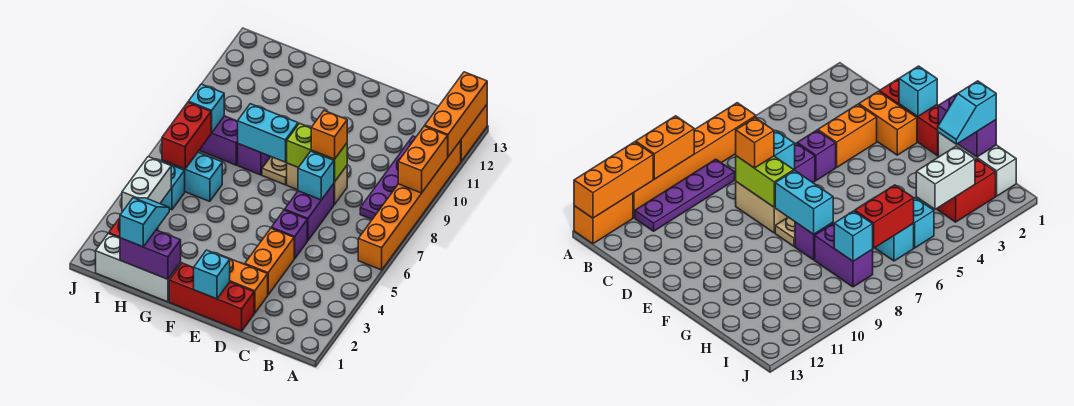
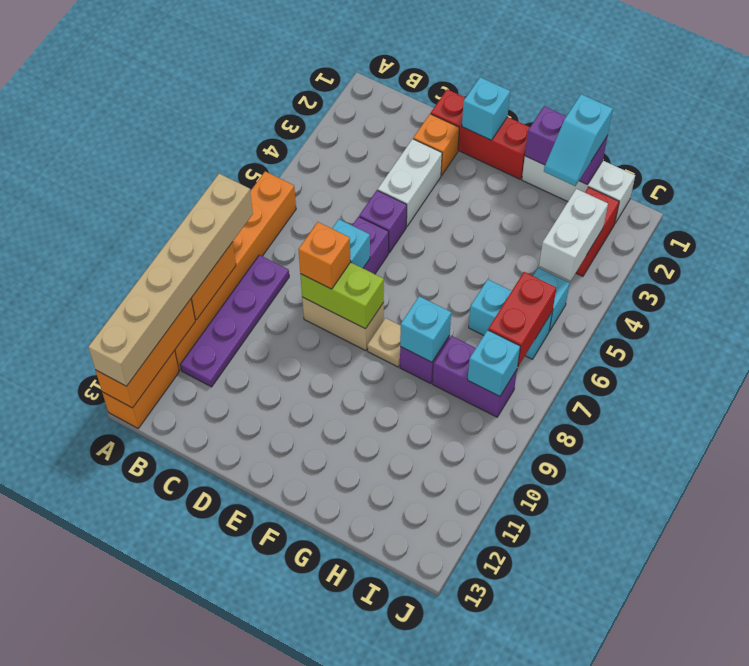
none -> tan 1x6 brick [88,174,253,386]
orange 1x2 brick [220,255,268,313] -> orange 1x1 brick [413,114,459,175]
orange 1x2 brick [245,228,294,295] -> white 1x2 brick [378,139,442,227]
cyan 1x2 brick [238,104,298,162] -> cyan 1x1 brick [400,296,451,362]

